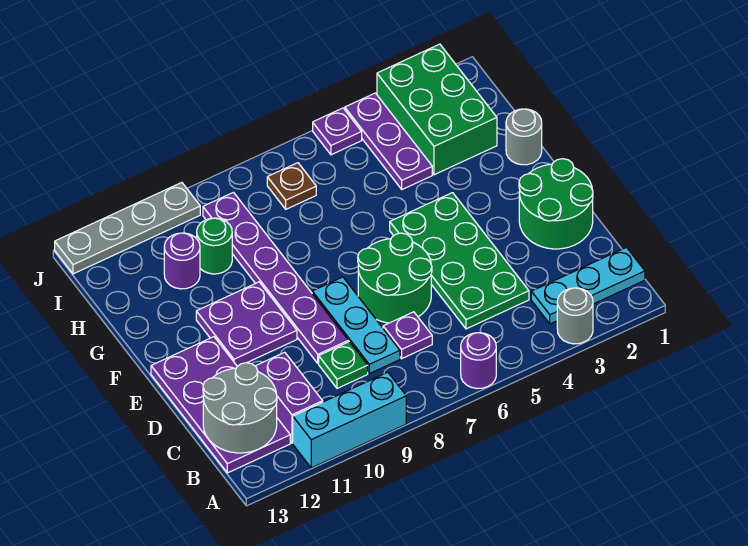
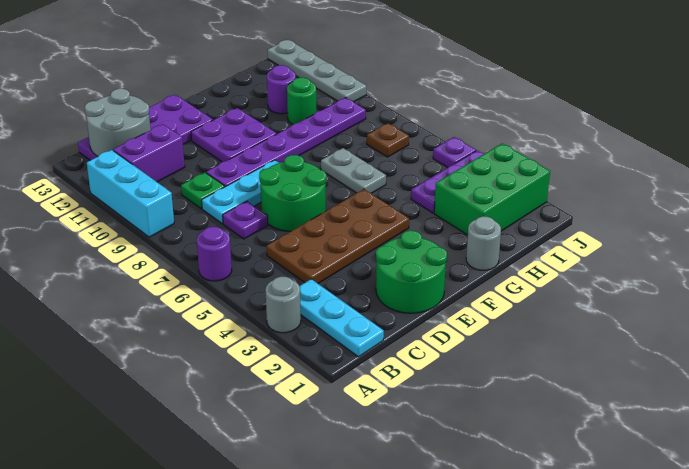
green 2x4 plate [390,193,529,329] -> brown 2x4 plate [266,189,409,283]
none -> grey 1x2 plate [321,148,386,193]

